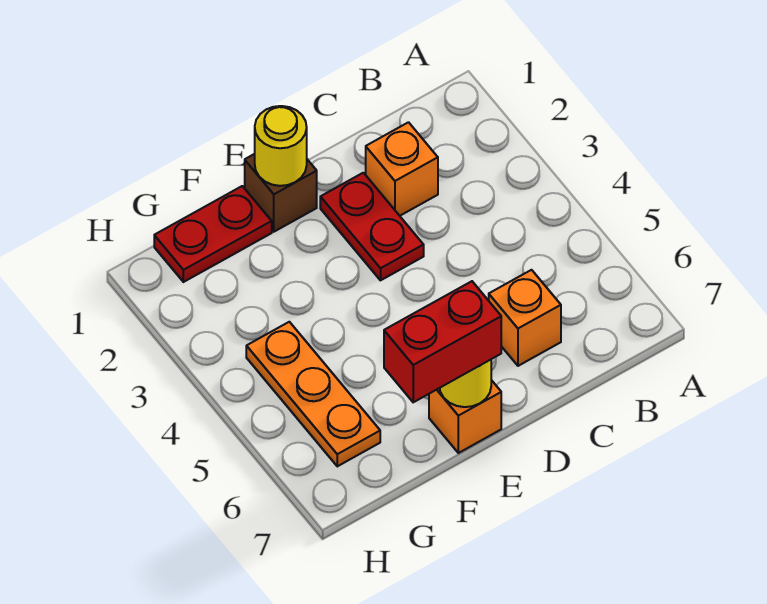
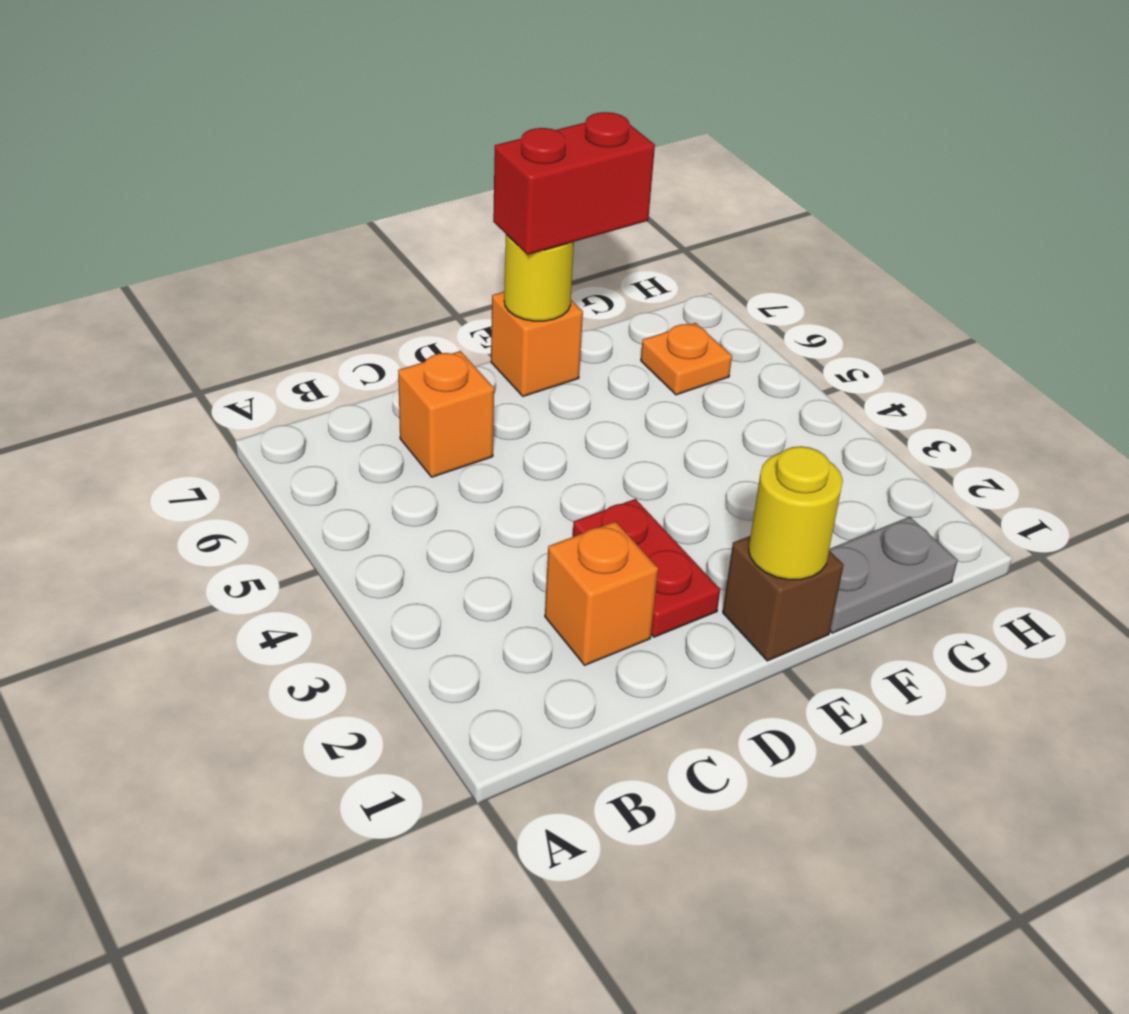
red 1x2 plate [154,186,272,282] -> grey 1x2 plate [829,517,958,633]
orange 1x3 plate [246,322,380,466] -> orange 1x1 plate [641,323,732,395]

